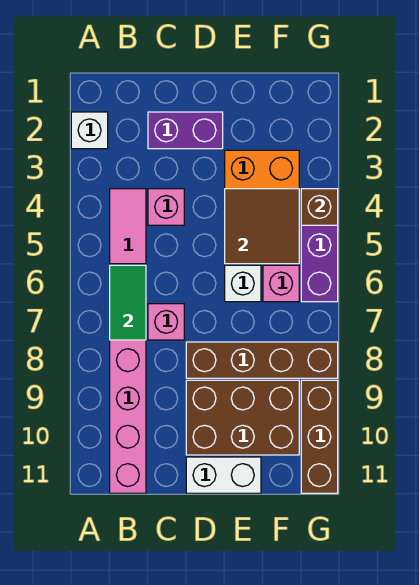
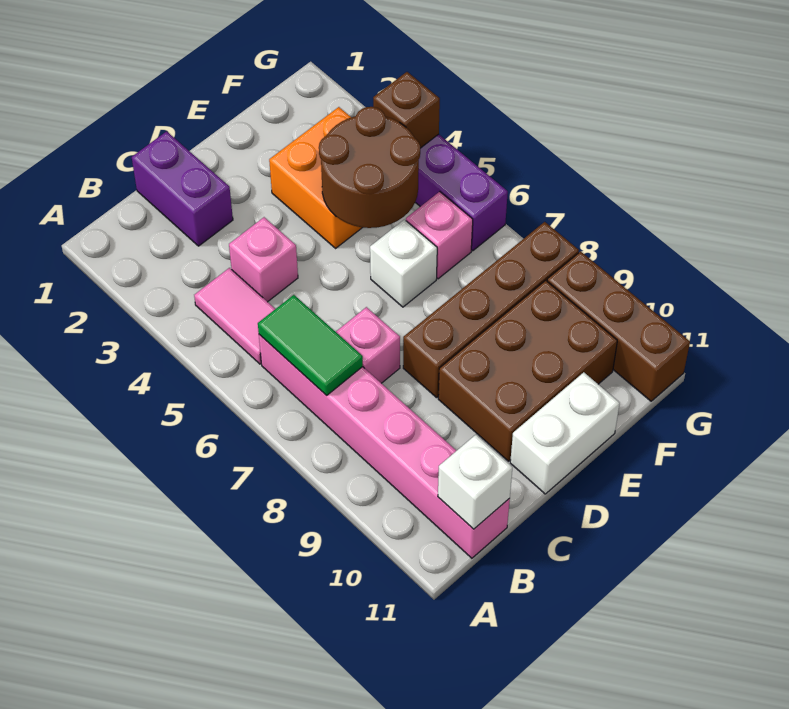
white 1x1 brick [71,112,108,149] -> white 1x1 brick moved to [438,435,513,529]
purple 1x2 brick [148,112,223,149] -> purple 1x2 brick turned to [132,131,233,246]
brown 2x2 tile [225,189,299,264] -> brown 2x2 round brick [319,107,420,228]

